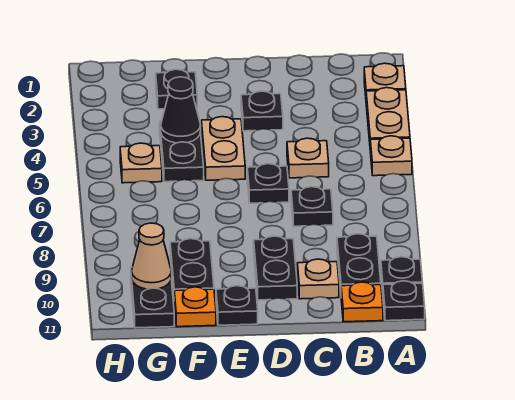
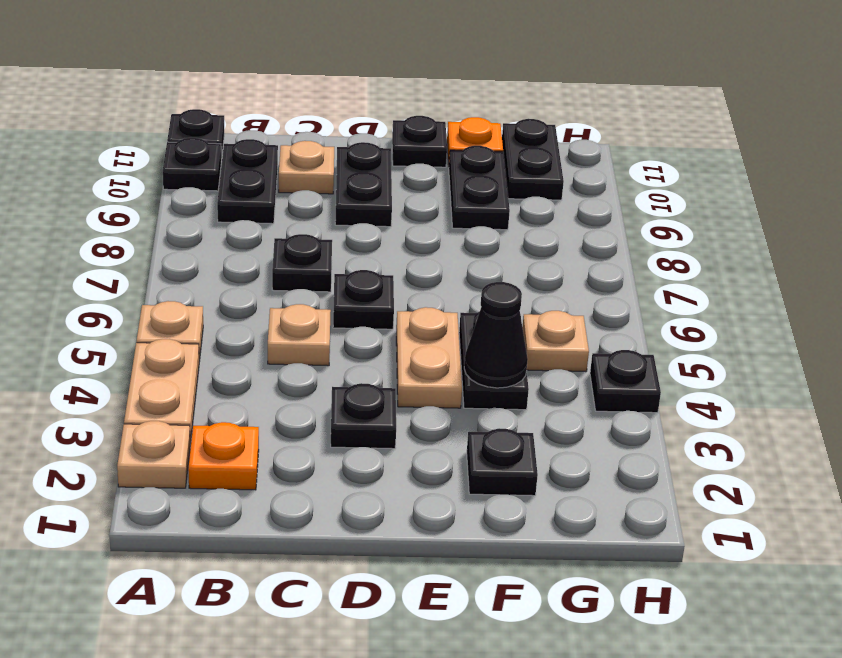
orange 1x1 plate [341,282,383,322] -> orange 1x1 plate moved to [188,422,259,490]
tan 1x1 cone [132,223,171,289] -> none
none -> black 1x1 plate [590,350,661,413]

